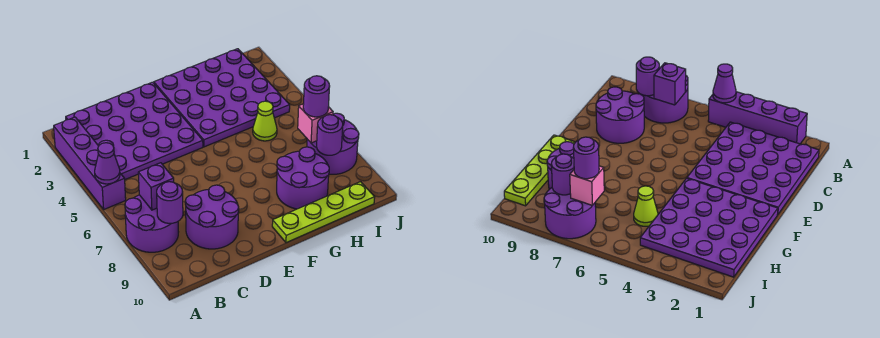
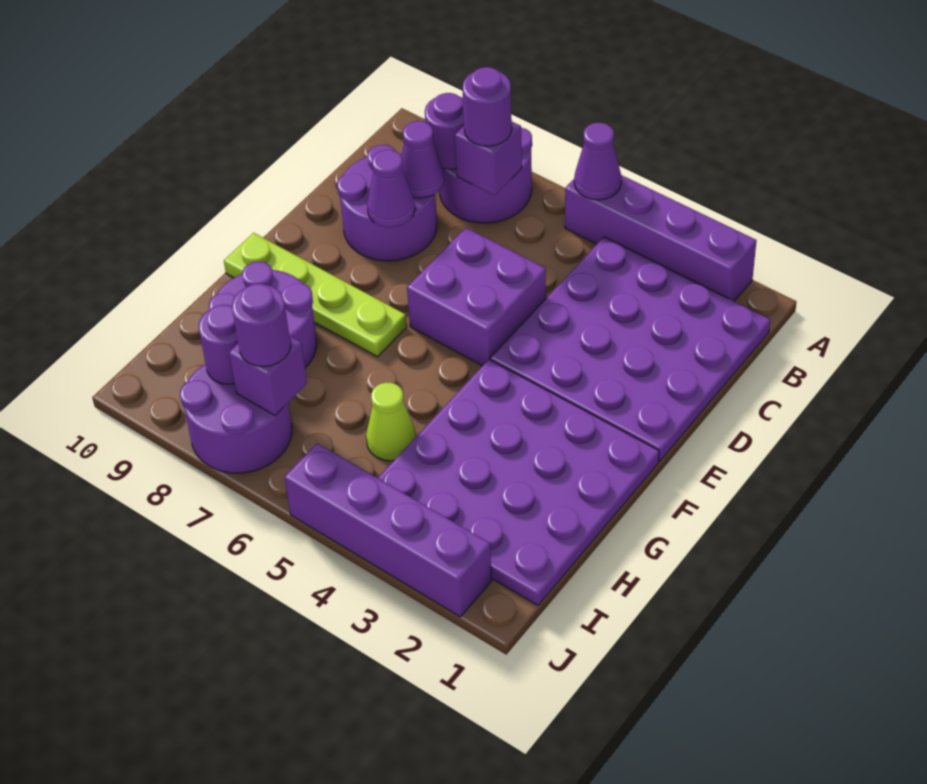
none -> purple 1x1 round brick [462,67,512,146]
none -> purple 1x1 cone [401,121,444,198]
none -> purple 2x2 brick [407,228,546,366]
none -> purple 1x1 cone [367,150,415,227]
lime 1x4 plate [272,182,375,243] -> lime 1x4 plate turned to [224,233,407,357]
pink 1x1 brick [298,104,333,143] -> purple 1x1 brick [229,336,307,415]
none -> purple 1x4 brick [284,443,492,617]

